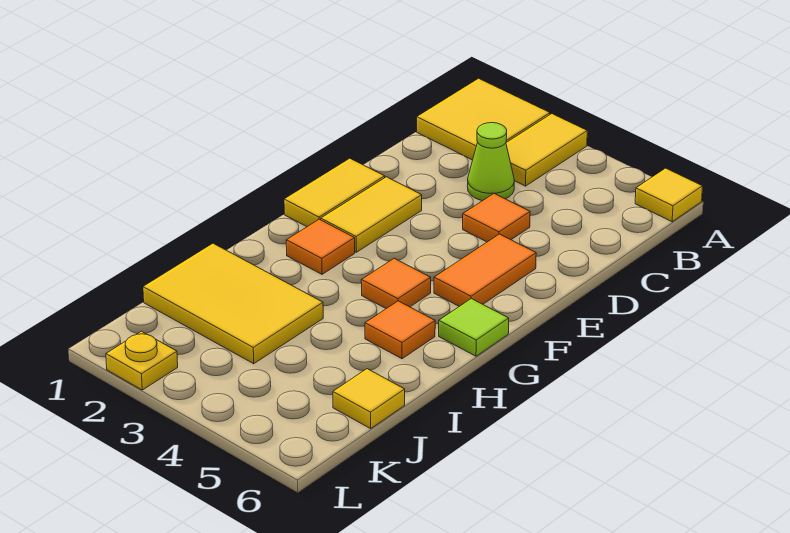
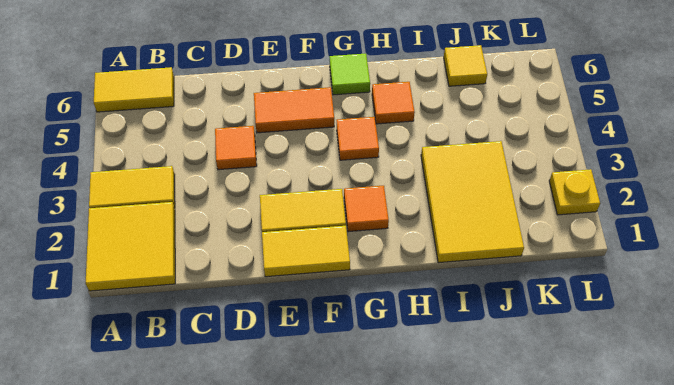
yellow 1x1 tile [635,168,703,222] -> yellow 1x2 tile [94,67,174,112]
lime 1x1 cone [467,123,514,201] -> none

